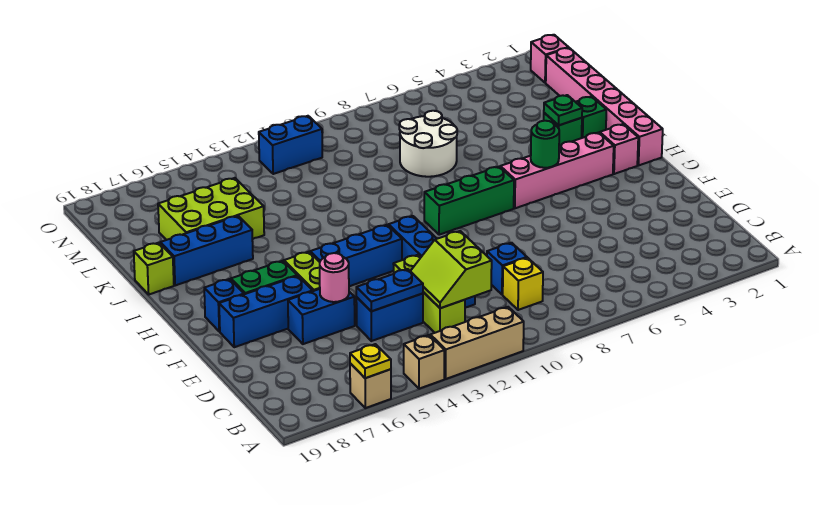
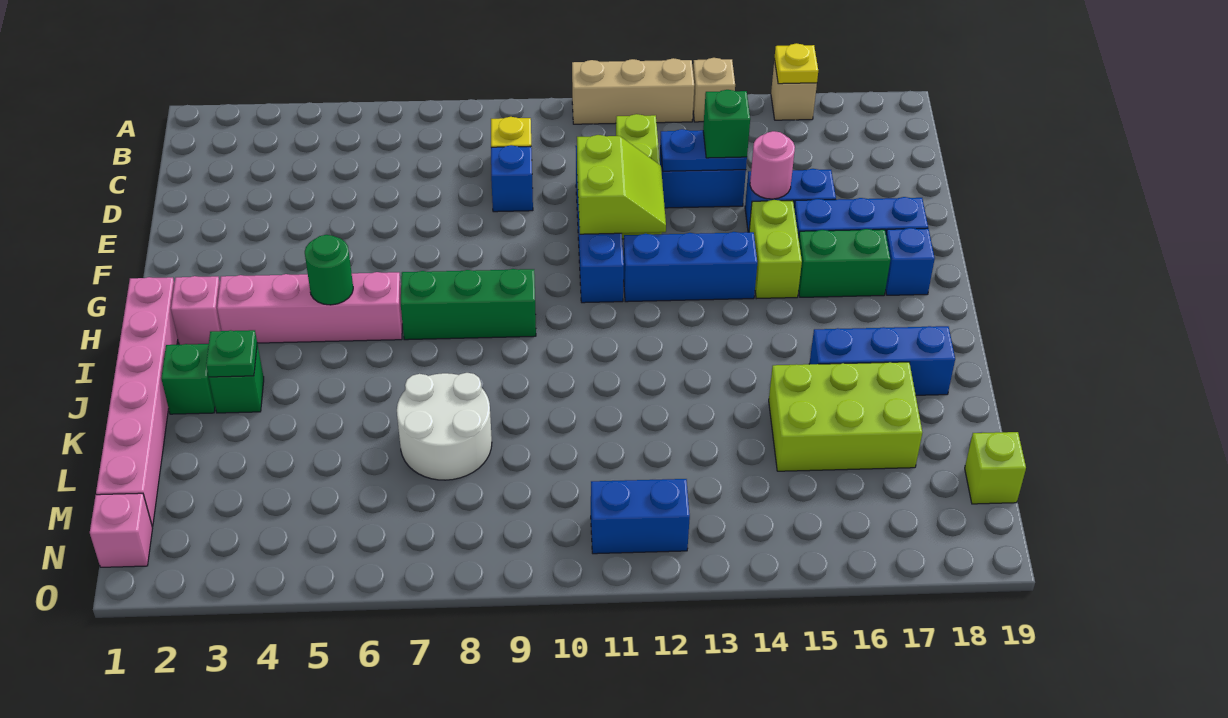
lime 2x2 slope [410,231,492,308] -> lime 2x2 slope moved to [577,135,666,234]
none -> green 1x1 brick [703,90,750,158]
lime 1x1 brick [134,243,174,294] -> lime 1x1 brick moved to [965,432,1026,504]

